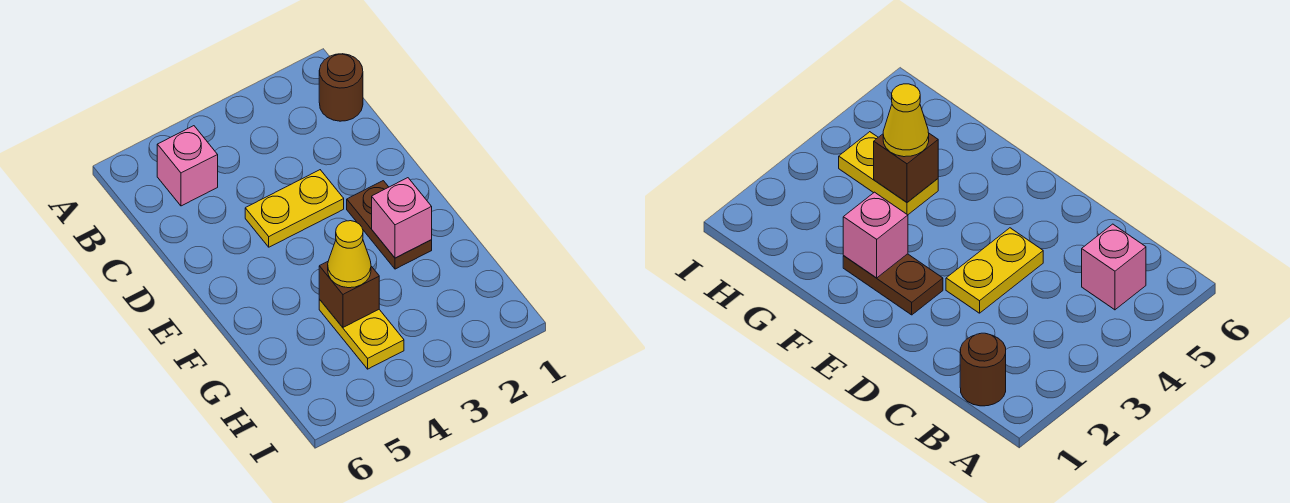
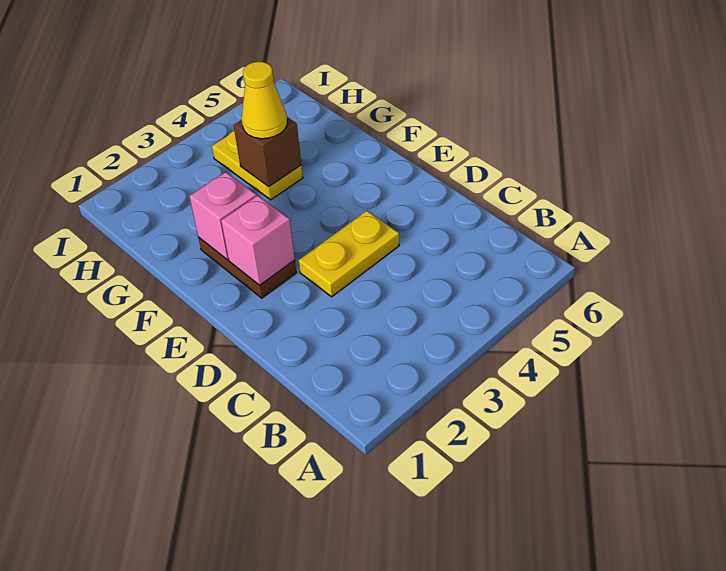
brown 1x1 round brick [319,54,363,121] -> none
pink 1x1 brick [157,126,218,206] -> pink 1x1 brick moved to [221,196,295,285]

